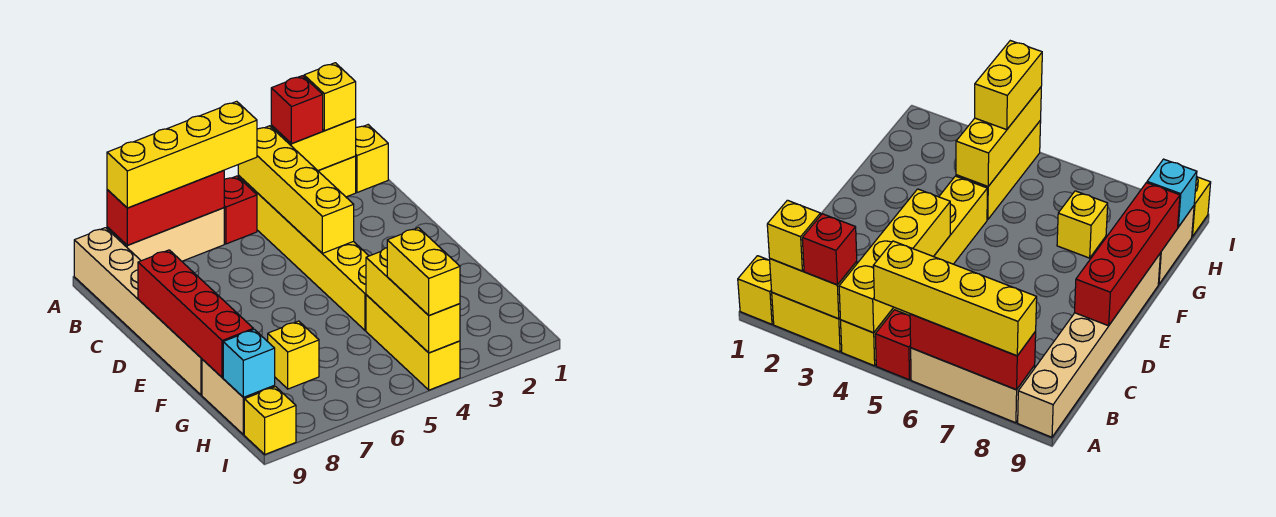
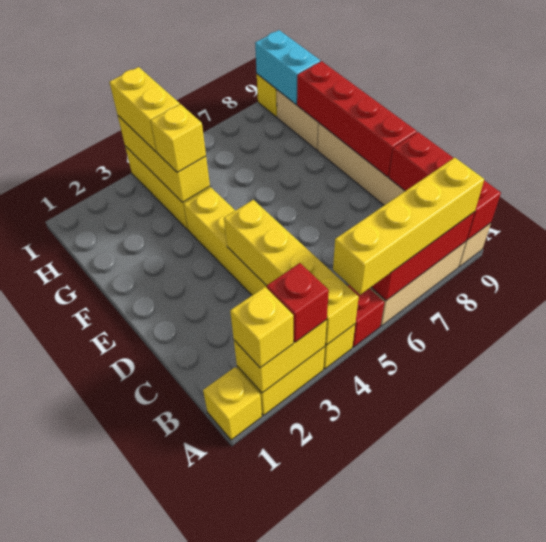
none -> red 1x3 brick [389,132,501,240]
yellow 1x1 brick [267,321,319,389] -> yellow 1x1 brick moved to [151,104,206,172]
cyan 1x1 brick [223,329,275,397] -> cyan 1x2 brick [255,30,320,104]

